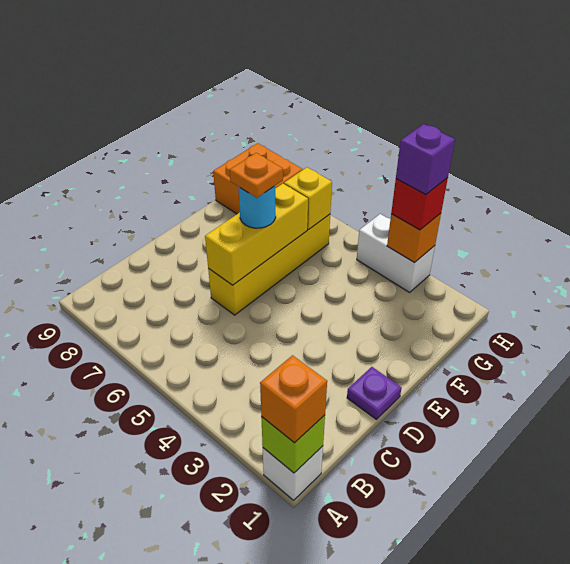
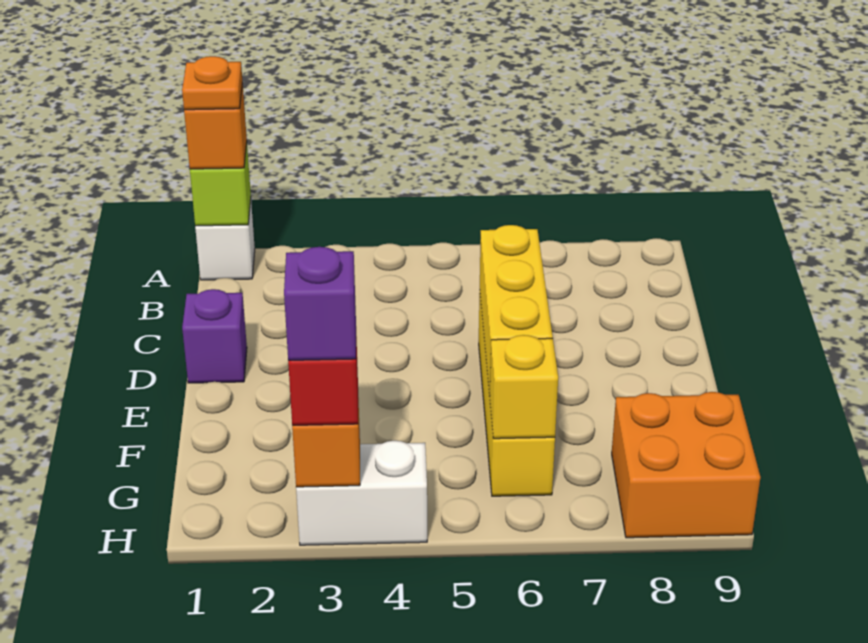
purple 1x1 plate [347,367,402,419] -> purple 1x1 brick [182,289,247,383]
cyan 1x1 round brick [238,186,276,228] -> none
orange 1x1 plate [230,153,283,198] -> orange 1x1 plate moved to [182,56,242,110]

